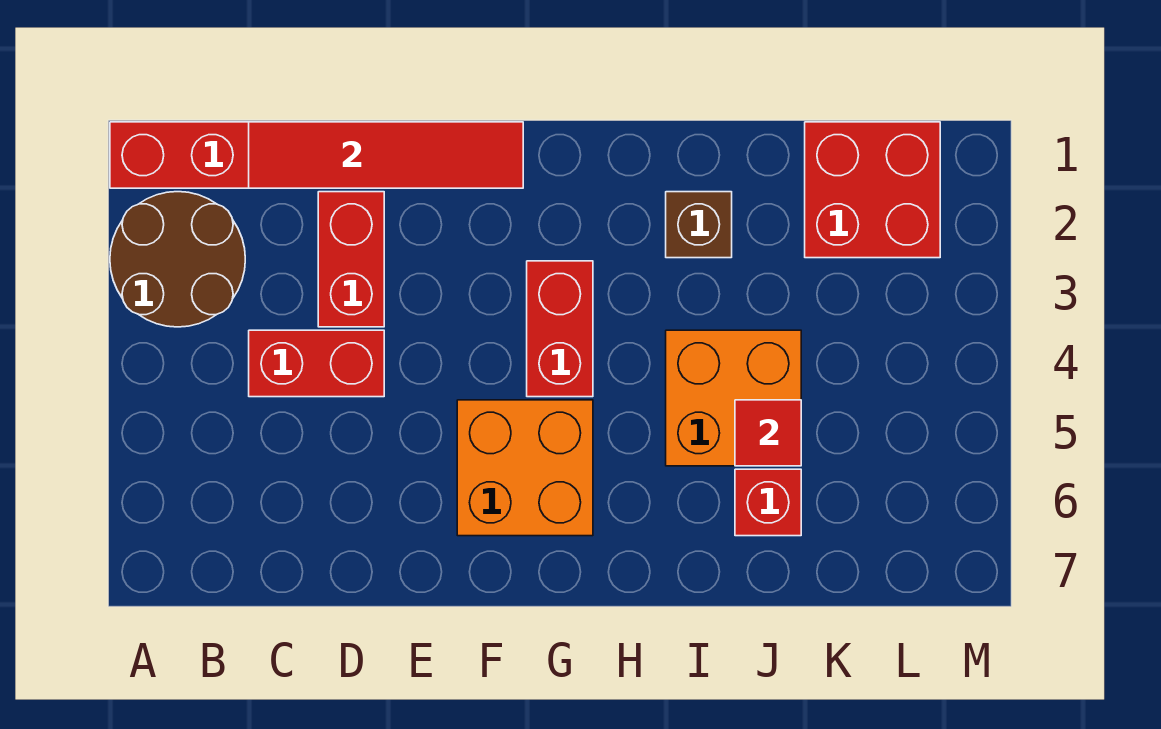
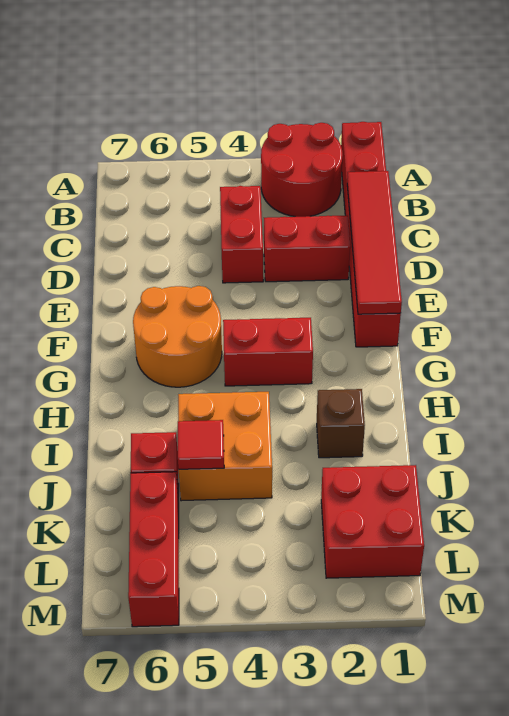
brown 2x2 round brick [110,192,245,327] -> red 2x2 round brick [261,123,343,217]
orange 2x2 brick [457,400,593,536] -> orange 2x2 round brick [133,286,222,387]
none -> red 1x3 brick [128,472,179,627]

